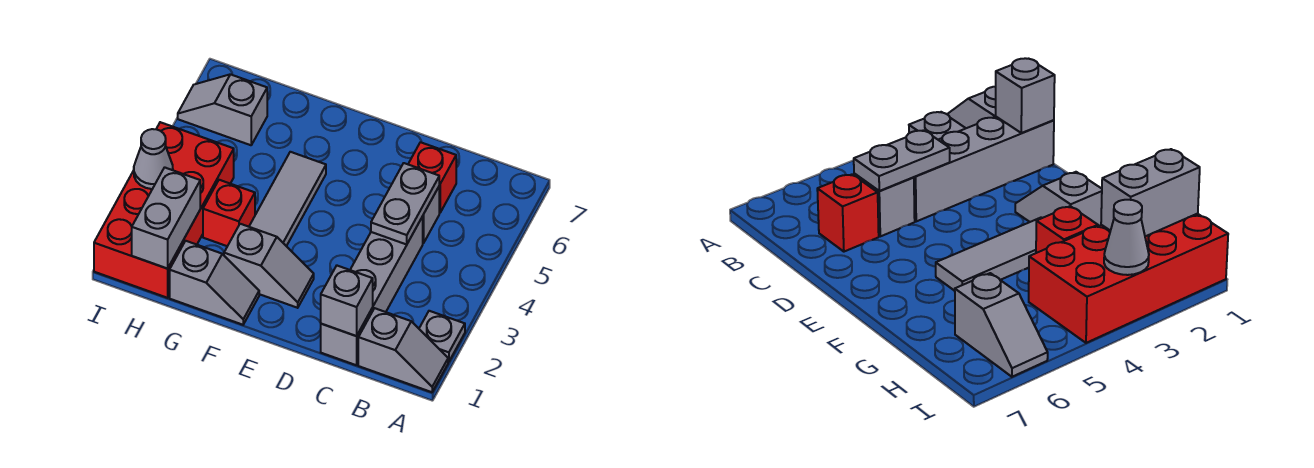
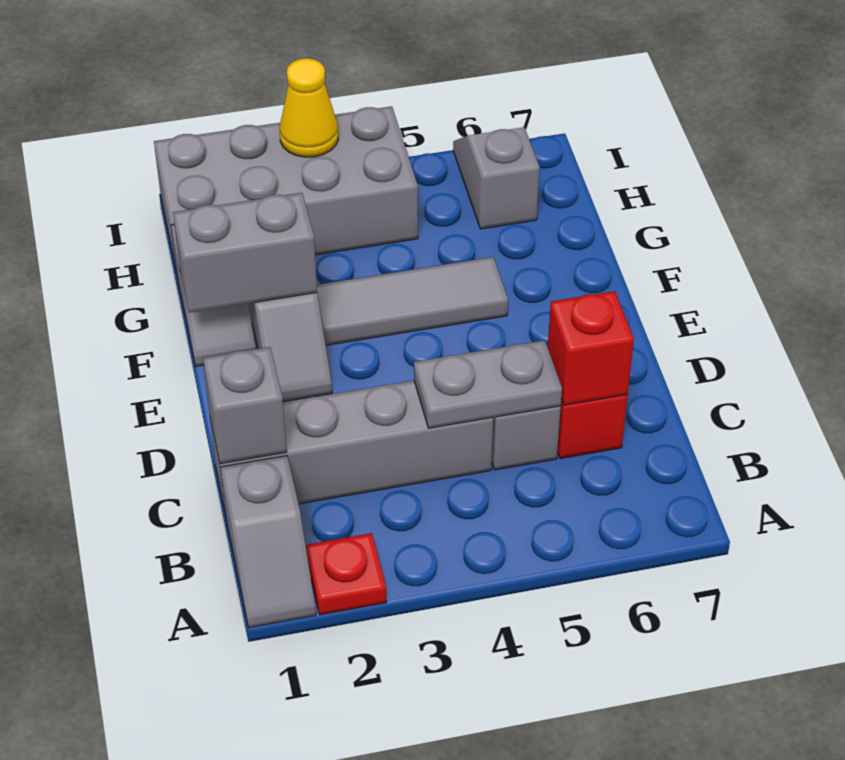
grey 1x1 plate [419,311,465,362] -> red 1x1 plate [306,533,386,615]
red 1x1 brick [203,180,255,246] -> red 1x1 brick moved to [548,291,634,405]
red 2x4 brick [94,122,234,298] -> grey 2x4 brick [154,106,418,273]
grey 1x2 brick [132,167,200,269] -> grey 1x2 brick moved to [173,193,317,313]
grey 1x1 cone [134,129,173,189] -> yellow 1x1 cone [280,58,338,157]

